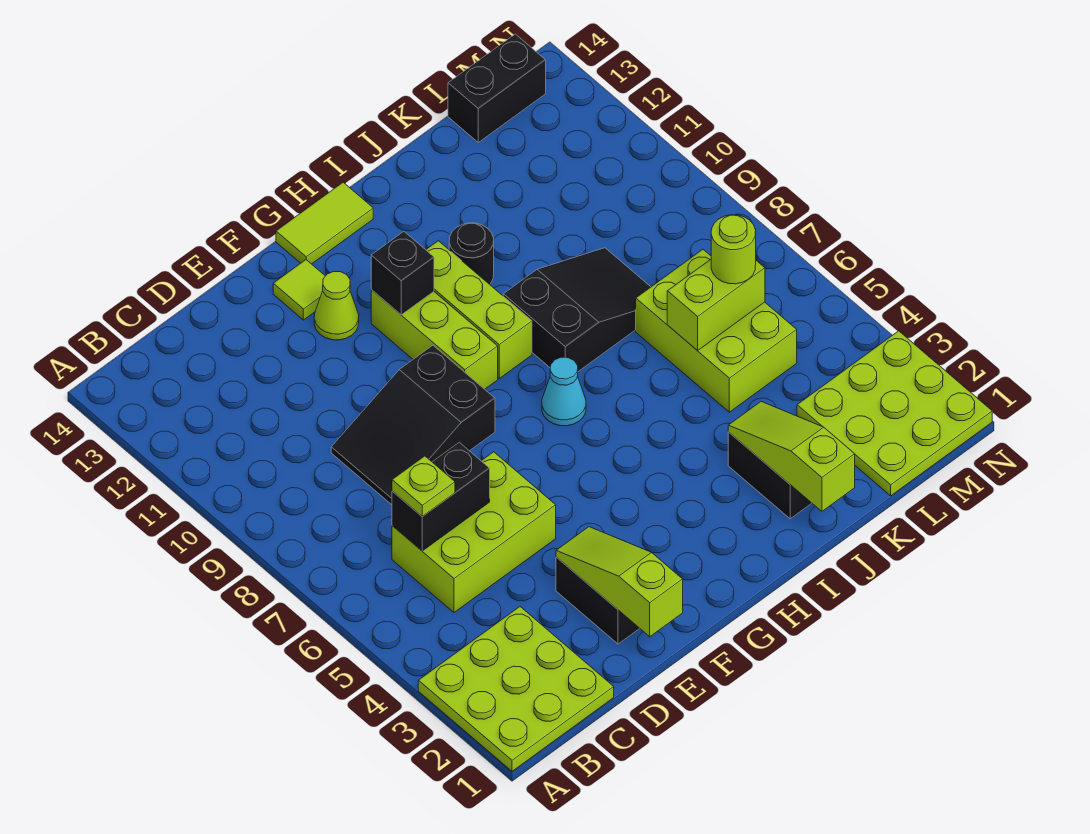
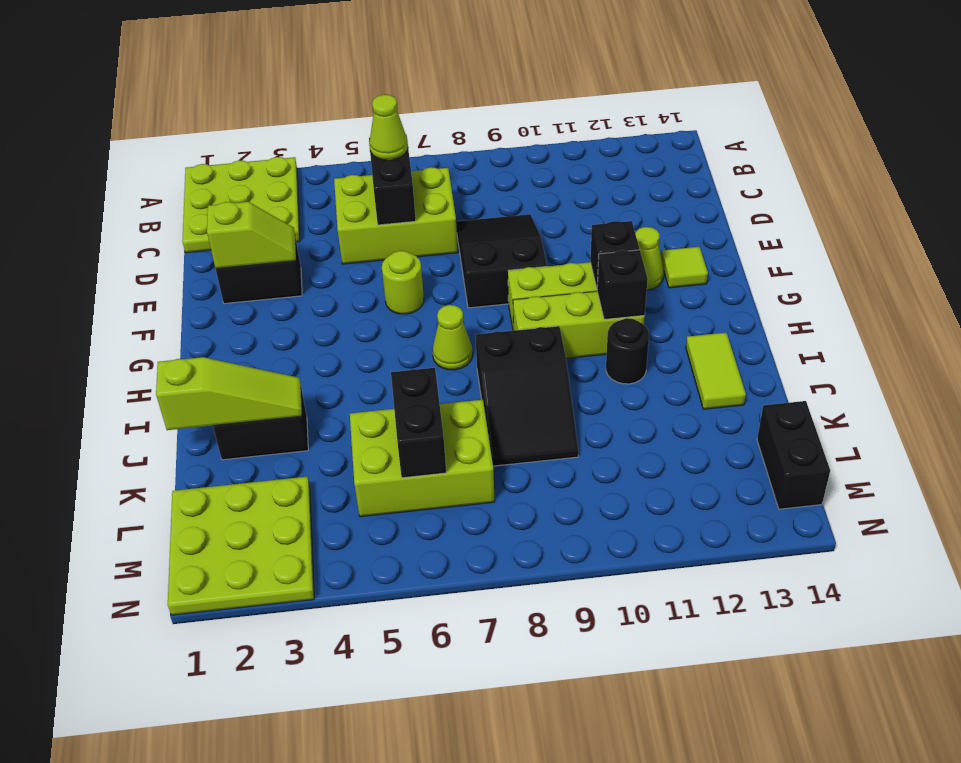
lime 2x3 brick [392,452,556,612] -> lime 2x3 brick turned to [334,167,458,264]
lime 1x1 plate [392,456,455,517] -> lime 1x1 cone [369,95,408,160]
lime 1x3 slope [556,527,683,637] -> lime 1x2 slope [207,202,296,269]
lime 1x2 tile [276,182,373,264] -> lime 1x2 tile moved to [686,333,746,409]
cyan 1x1 cone [542,357,586,426] -> lime 1x1 cone [433,305,473,370]
none -> black 1x1 brick [597,250,648,320]
lime 1x2 brick [667,259,765,351] -> black 1x2 brick [391,368,446,478]
lime 1x1 round brick [711,215,756,284] -> lime 1x1 round brick moved to [382,251,424,314]

